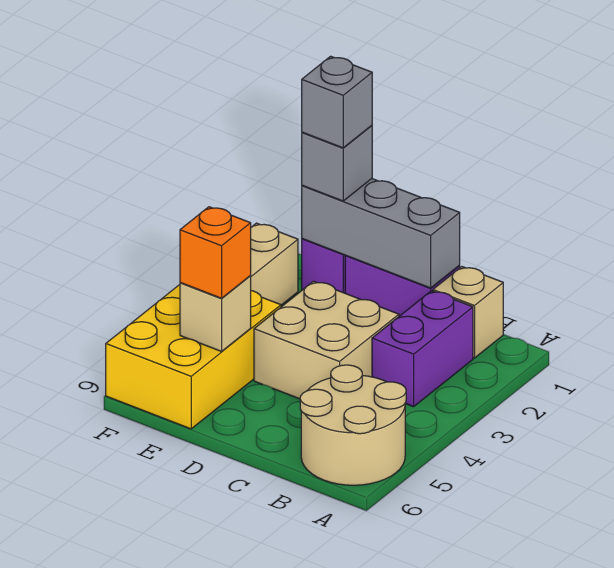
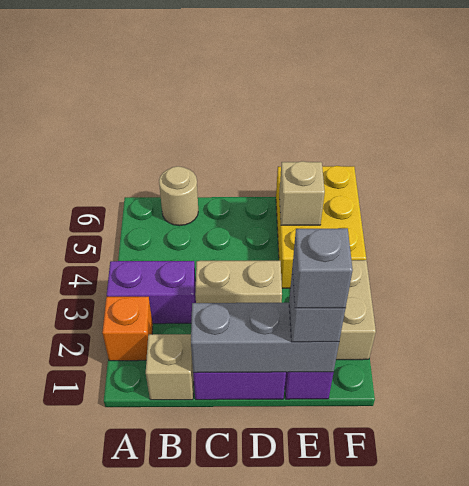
tan 2x2 round brick [300,365,406,485] -> tan 1x1 round brick [159,166,198,226]
purple 1x2 brick [372,291,473,407] -> purple 1x2 brick turned to [107,261,196,324]
tan 2x2 brick [254,281,399,399] -> tan 1x2 brick [195,261,282,303]
orange 1x1 brick [180,207,251,298] -> orange 1x1 brick moved to [102,297,153,361]

